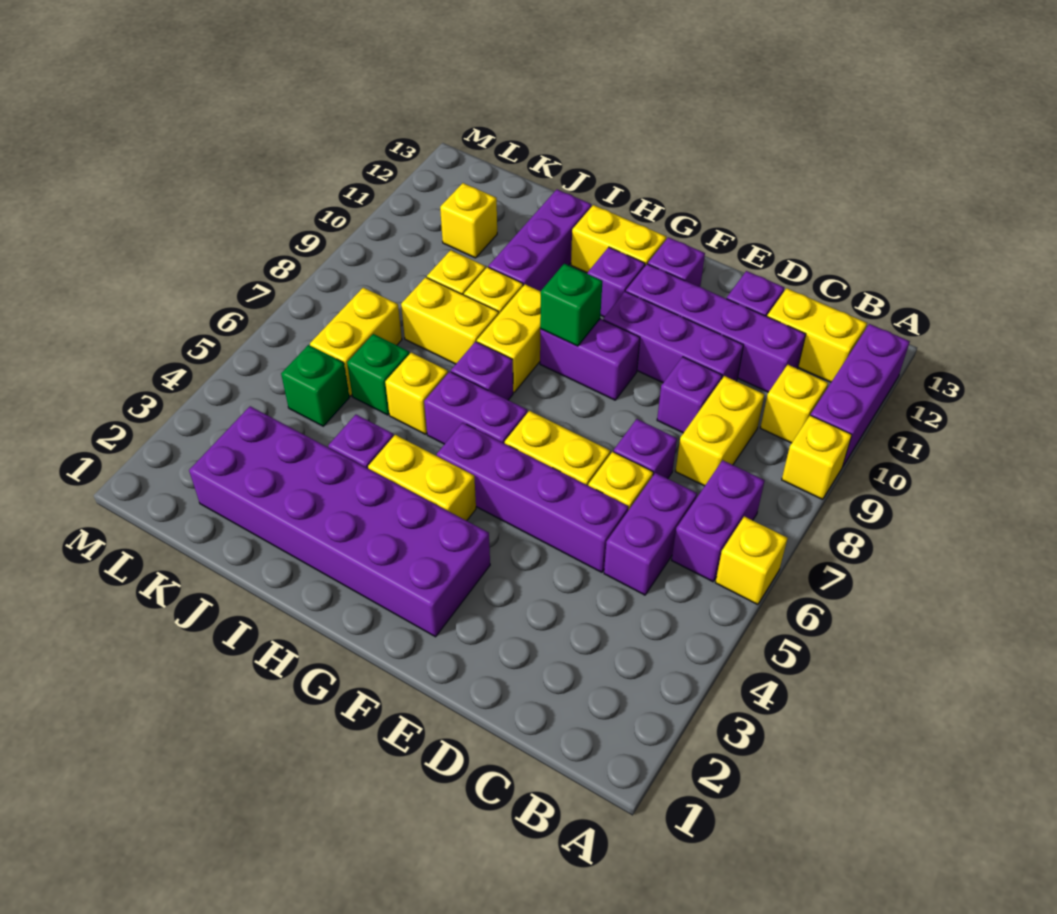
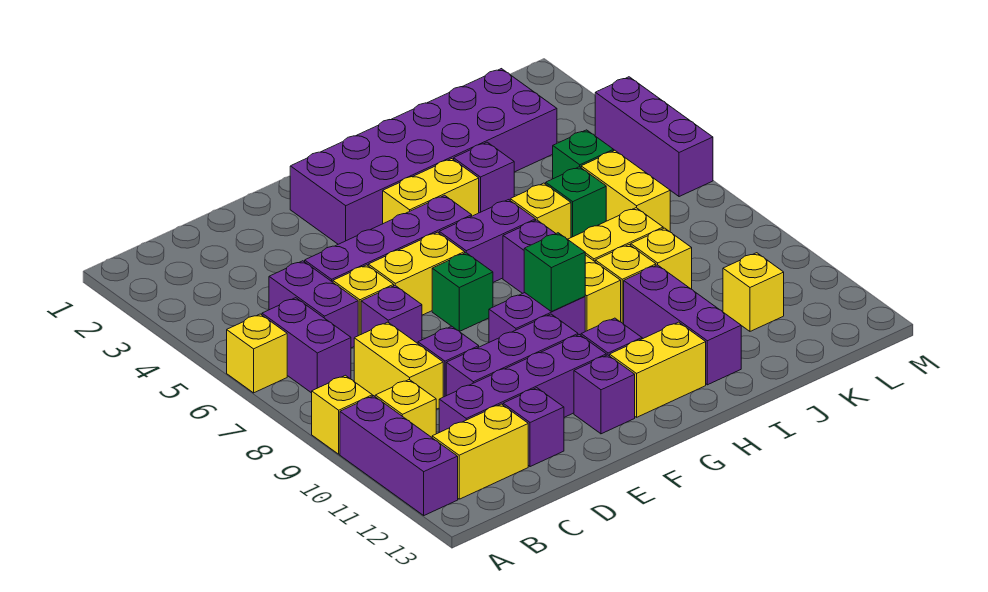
none -> green 1x1 brick [432,253,493,331]
none -> purple 1x3 brick [595,77,713,197]

